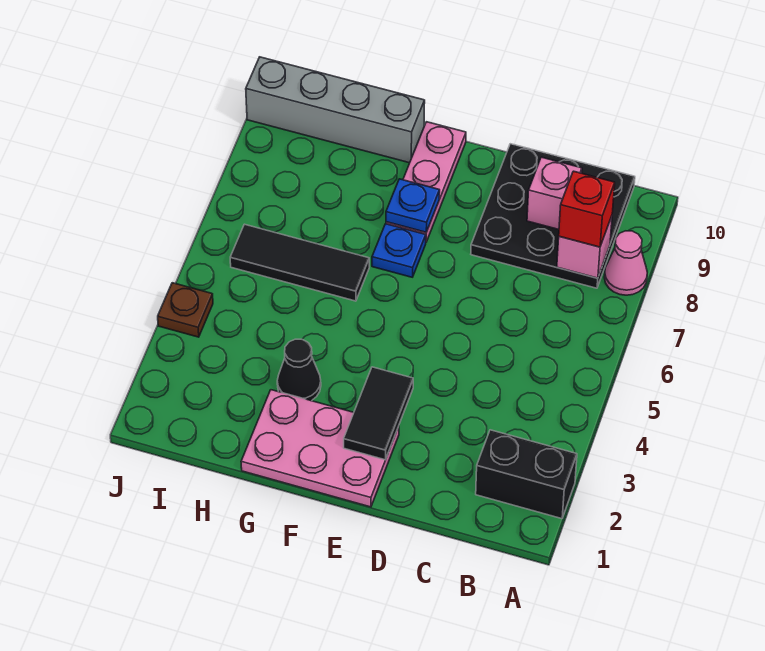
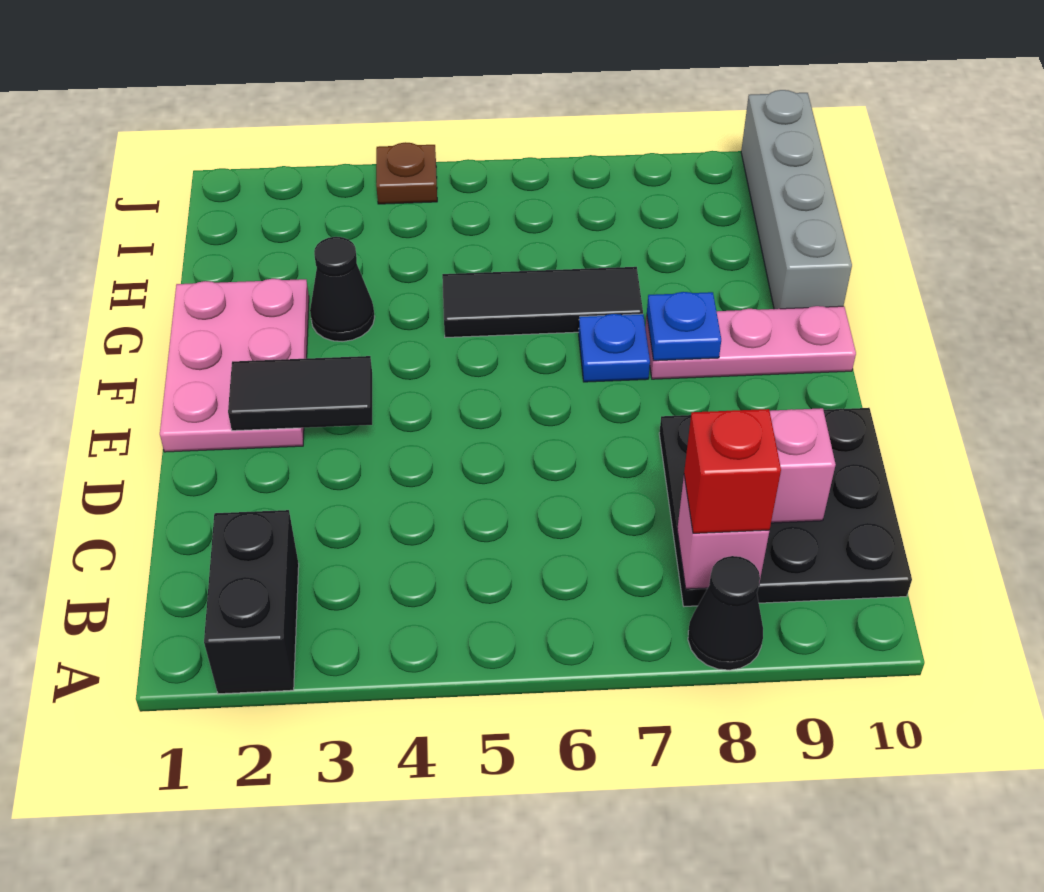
pink 1x1 cone [604,231,647,295] -> black 1x1 cone [688,556,763,670]
black 1x3 tile [230,224,369,301] -> black 1x3 tile turned to [442,267,643,338]

